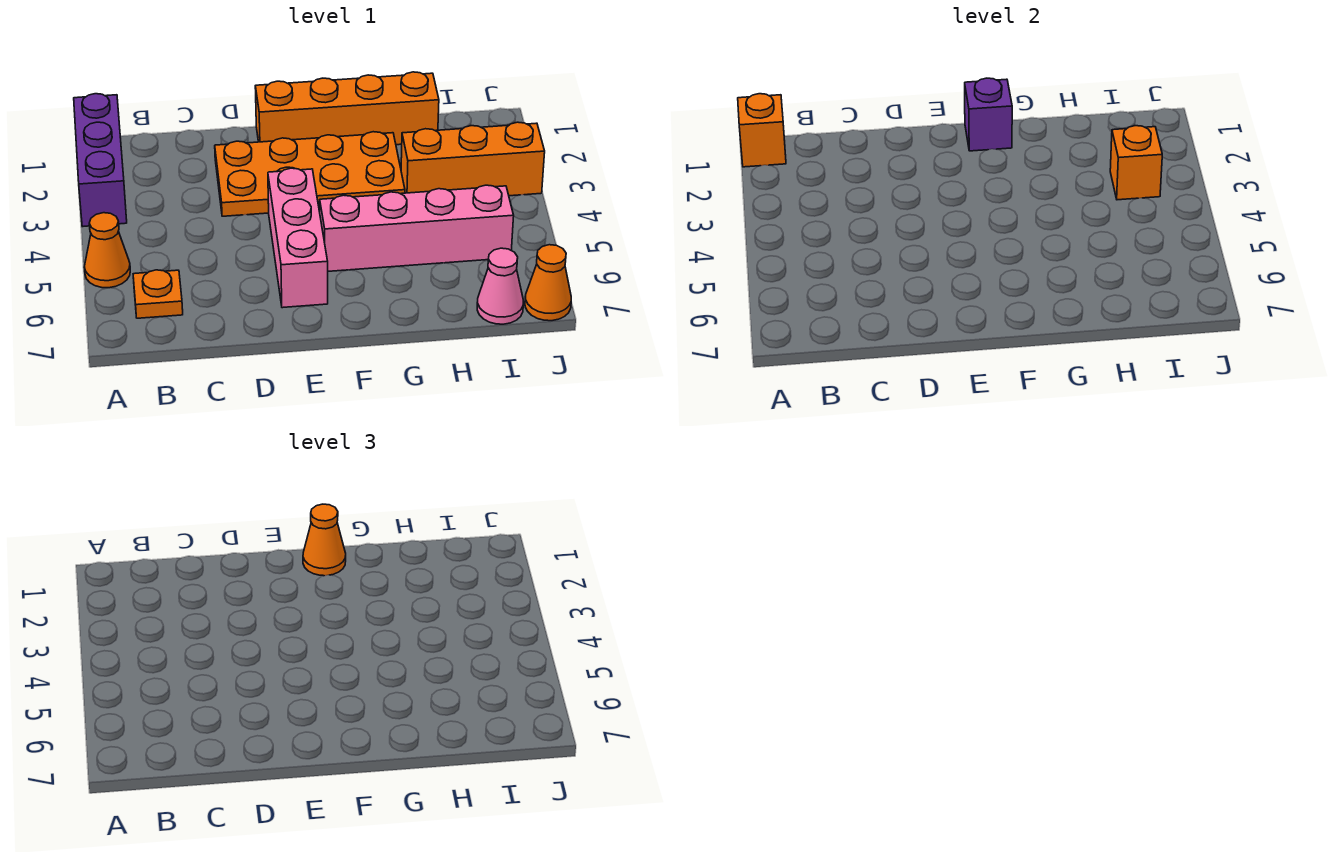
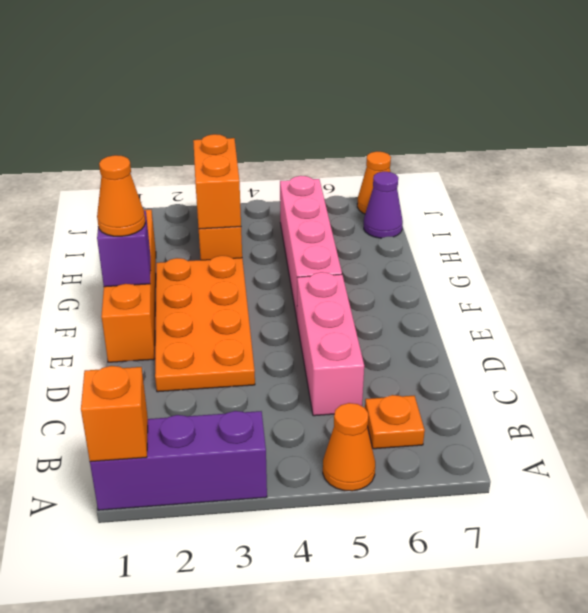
pink 1x3 brick [268,168,328,308] -> pink 1x3 brick turned to [297,272,364,416]
orange 1x1 brick [1110,126,1162,200] -> orange 1x2 brick [193,134,241,229]
pink 1x1 cone [477,248,523,324] -> purple 1x1 cone [364,172,403,238]

